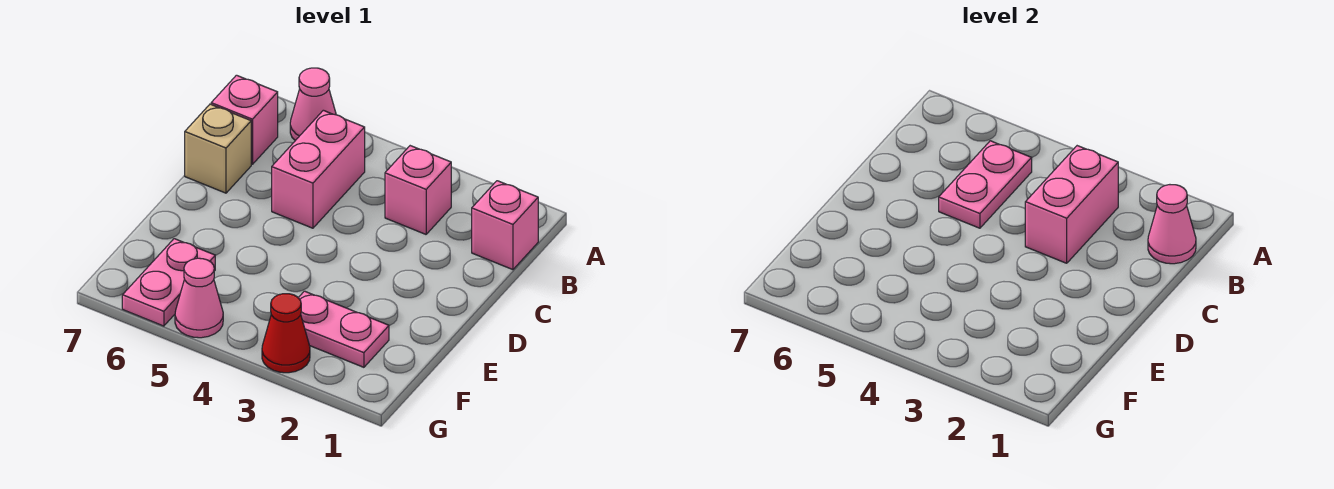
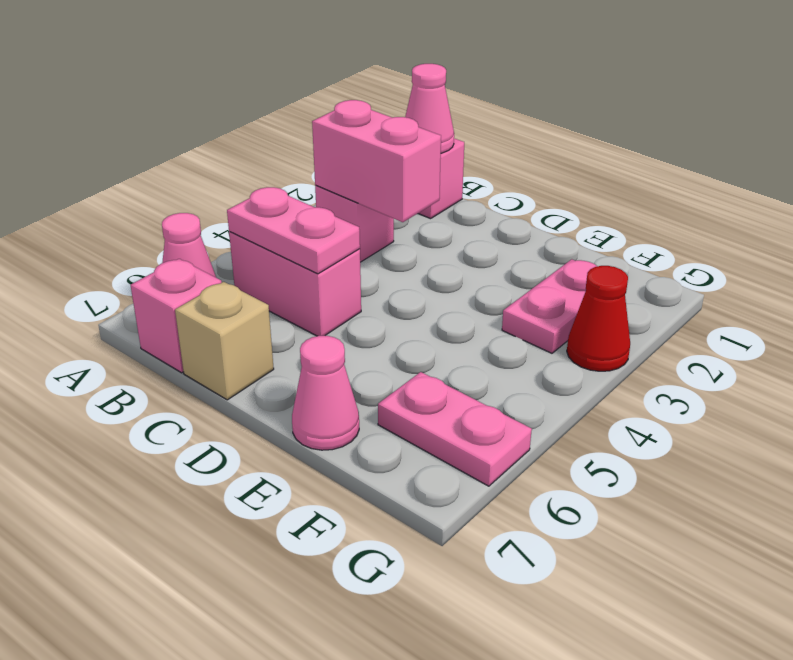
pink 1x1 cone [175,258,223,338] -> pink 1x1 cone moved to [292,336,359,450]

